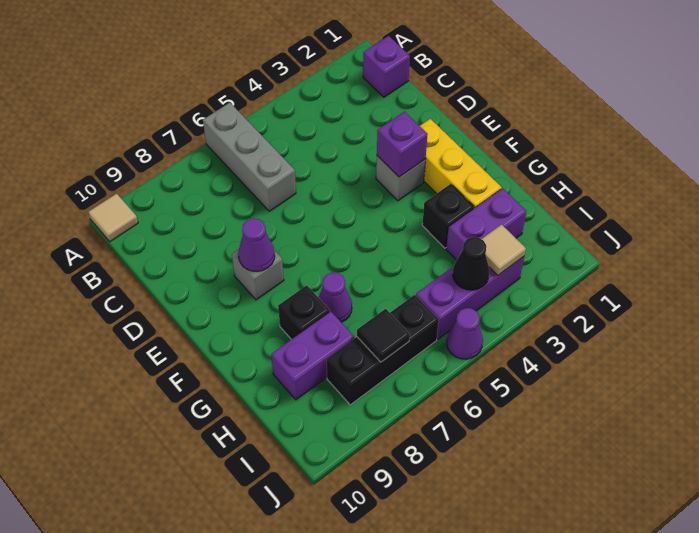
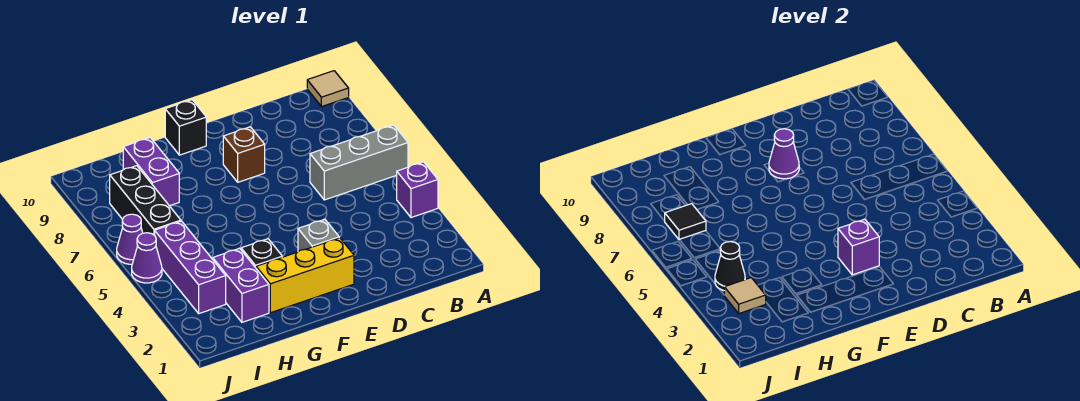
purple 1x1 brick [363,36,410,97] -> purple 1x1 brick moved to [397,162,438,217]
grey 1x1 brick [232,249,284,300] -> brown 1x1 brick [223,127,265,182]
purple 1x1 cone [318,273,352,322] -> purple 1x1 cone moved to [117,214,143,264]
black 1x1 brick [278,285,330,339] -> black 1x1 brick moved to [165,100,206,155]

